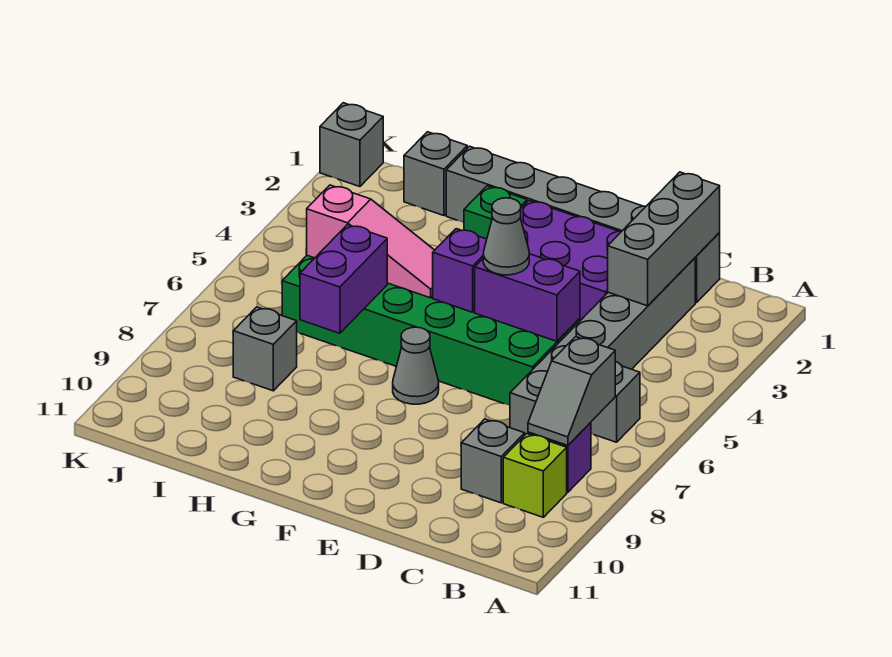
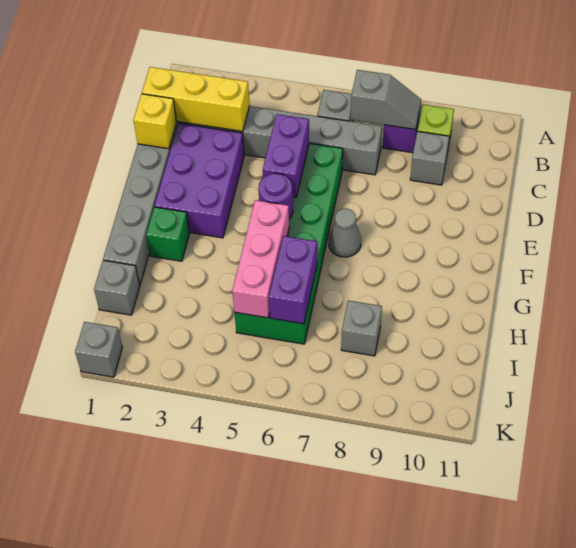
grey 1x3 brick [608,172,720,306] -> yellow 1x3 brick [142,67,250,132]
none -> yellow 1x1 brick [133,94,177,149]
grey 1x1 cone [483,198,529,275] -> none
purple 1x1 brick [433,229,487,312] -> purple 1x1 round brick [259,173,293,219]
pink 1x3 slope [307,185,434,298] -> pink 1x3 brick [232,200,289,318]
purple 1x2 brick [300,225,387,333] -> purple 1x2 brick turned to [269,236,317,324]

